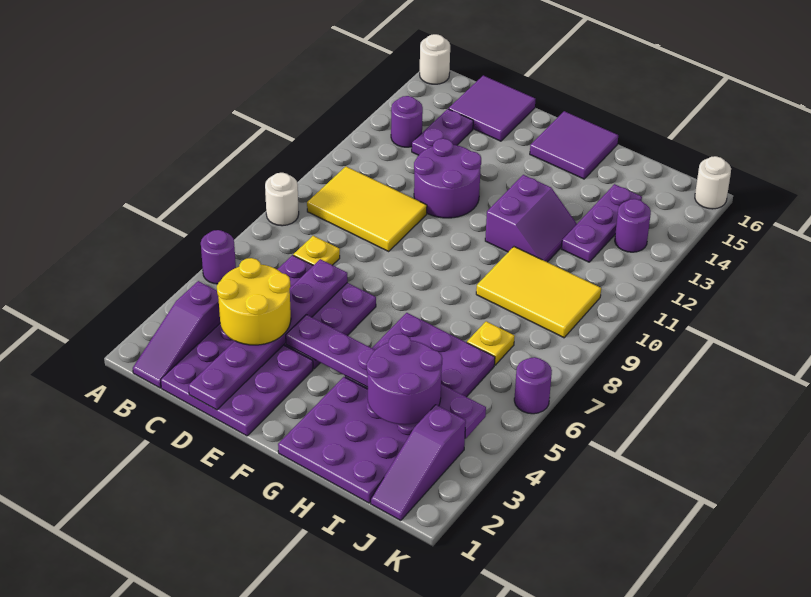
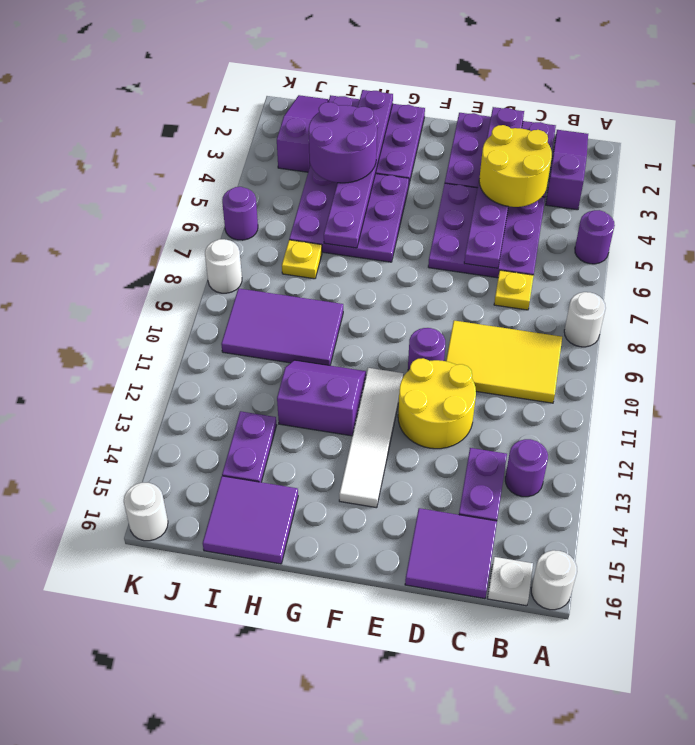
none -> white 1x1 plate [488,557,533,606]
purple 2x2 round brick [414,139,481,218] -> yellow 2x2 round brick [398,358,476,449]
purple 1x6 plate [286,315,486,438] -> purple 1x6 plate turned to [324,90,393,248]
none -> white 1x4 tile [339,368,403,508]
purple 2x2 tile [530,111,618,179] -> purple 2x2 tile moved to [203,476,298,564]
purple 2x2 slope [485,175,577,262] -> purple 2x2 slope turned to [277,360,366,436]
yellow 2x3 tile [476,247,601,338] -> purple 2x3 tile [221,288,343,365]
purple 1x3 plate [562,184,642,262] -> purple 1x2 plate [222,411,277,482]
purple 1x1 round brick [615,199,651,252] -> purple 1x1 round brick moved to [408,328,445,371]
none -> white 1x1 round brick [205,239,242,293]

